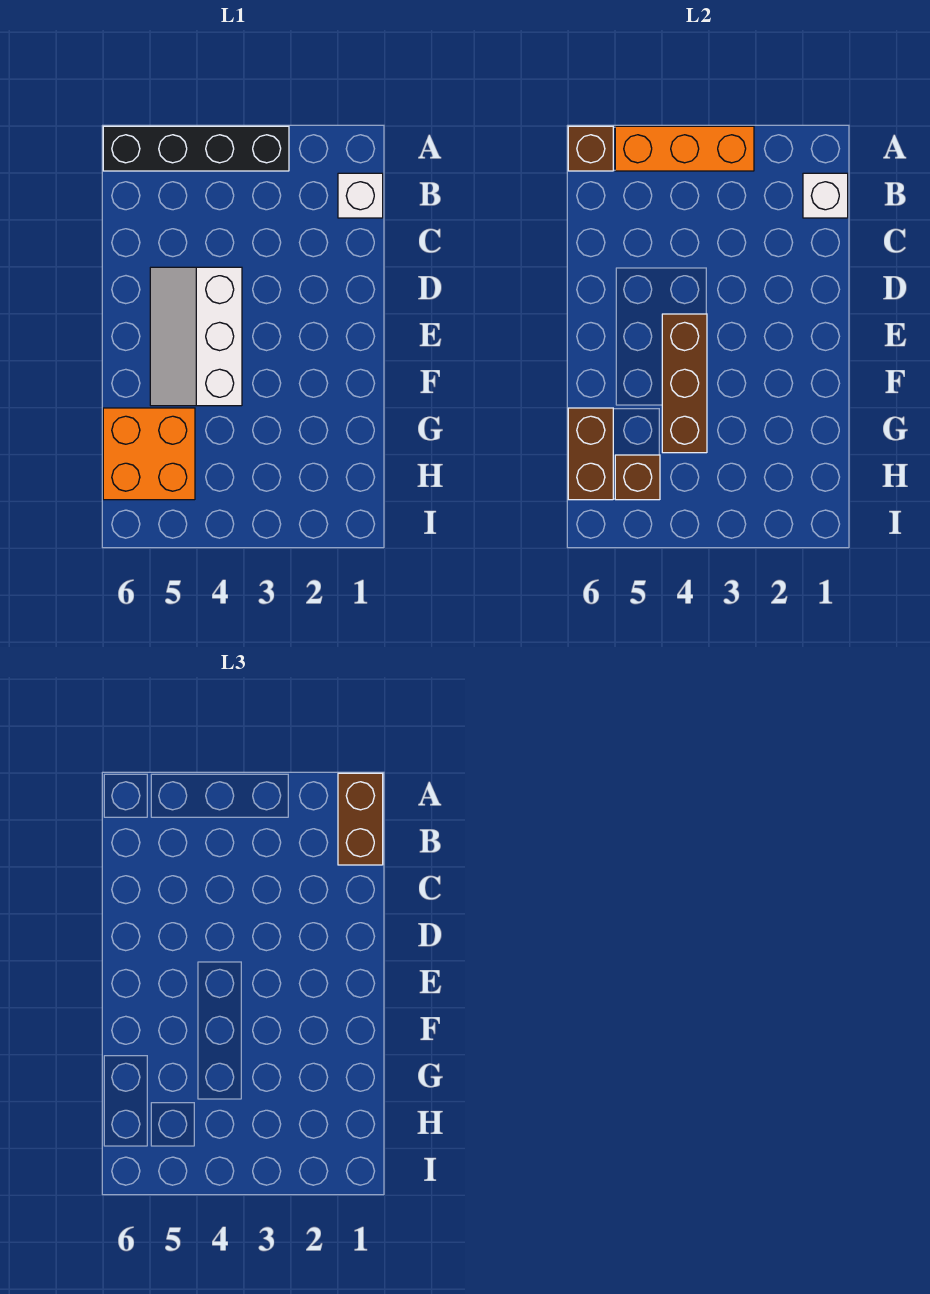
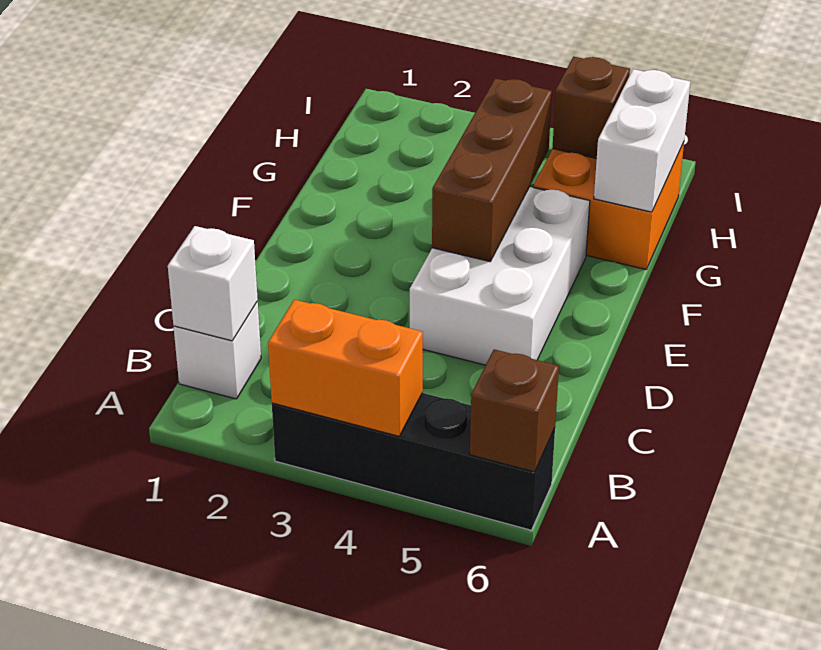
brown 1x2 brick [338,773,383,865] -> none
orange 1x3 brick [615,126,754,171] -> orange 1x2 brick [268,300,423,436]
white 2x3 slope [150,267,242,406] -> white 2x3 brick [410,187,590,365]
brown 1x2 brick [568,408,613,500] -> white 1x2 brick [594,69,690,212]

